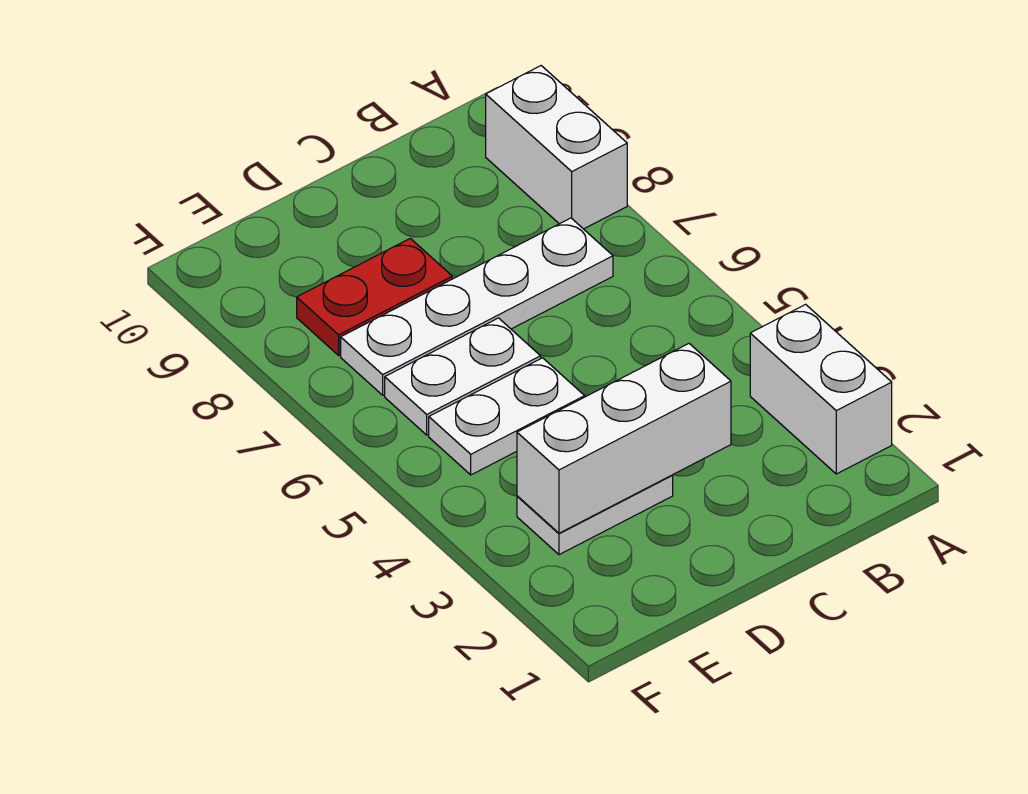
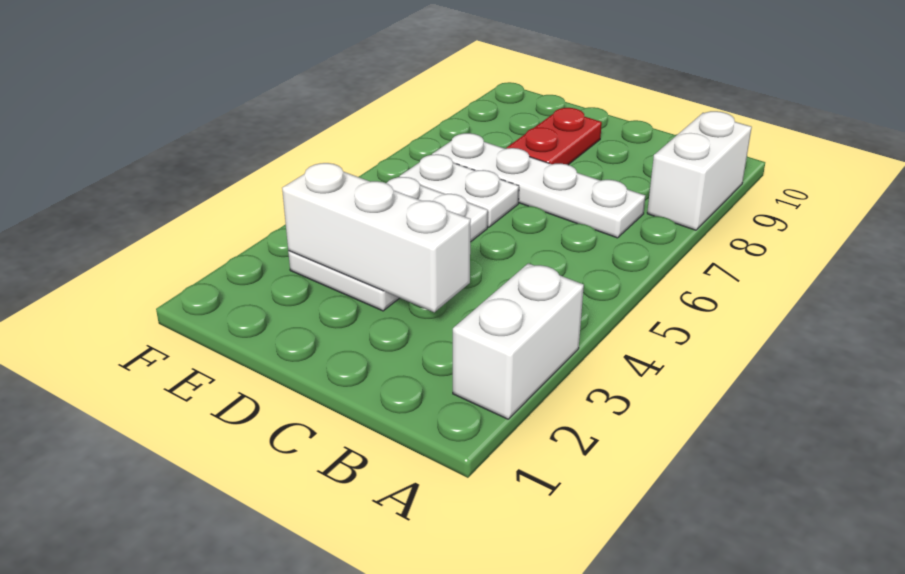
red 1x2 plate [297,238,452,355] -> red 1x2 plate turned to [506,108,602,165]

